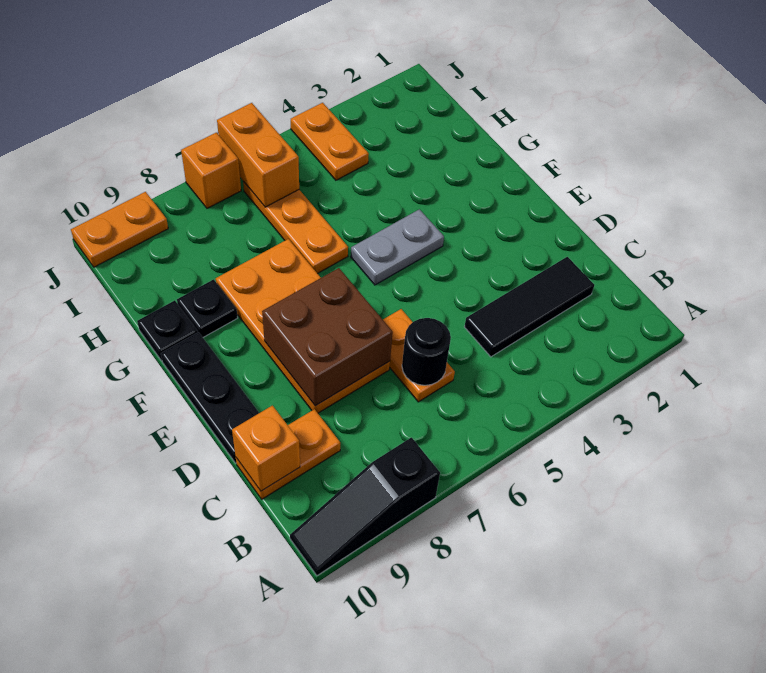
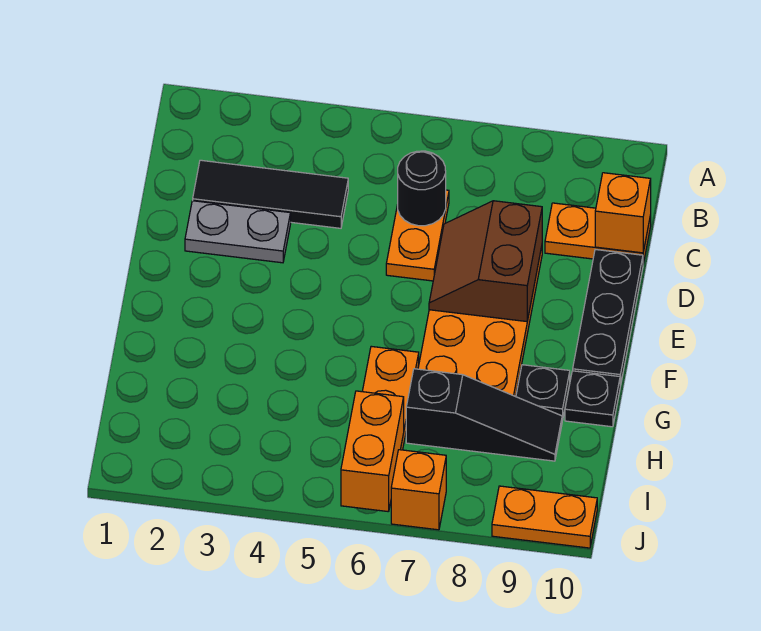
black 1x3 slope [290,438,440,576] -> black 1x3 slope moved to [406,369,562,461]
brown 2x2 brick [262,268,393,406] -> brown 2x2 slope [429,201,542,322]
grey 1x2 plate [351,209,444,285] -> grey 1x2 plate moved to [185,201,291,263]
orange 1x2 plate [291,103,369,180] -> none

